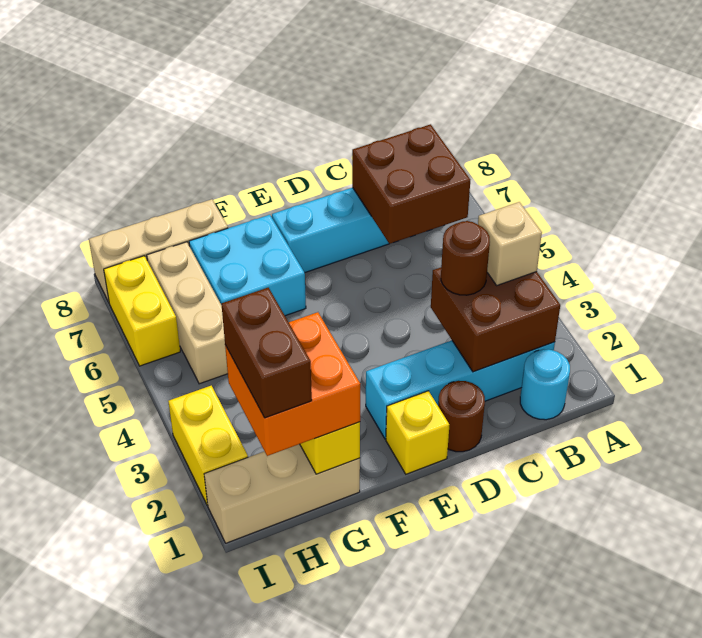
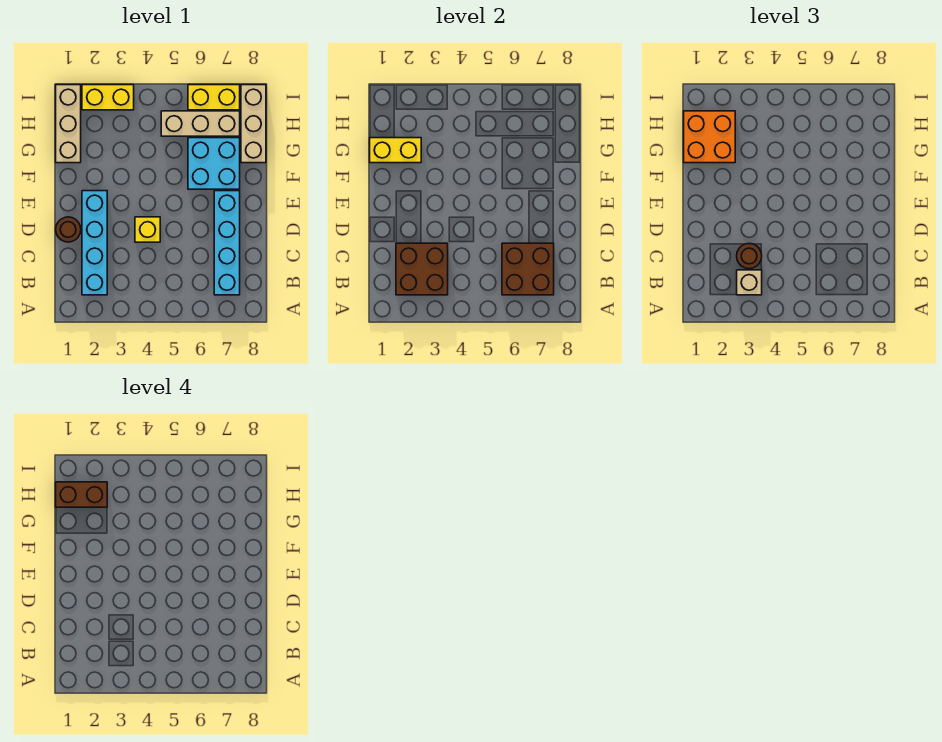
cyan 1x1 round brick [520,349,570,420] -> none
yellow 1x1 brick [386,391,449,474] -> yellow 1x1 brick moved to [135,217,160,242]

